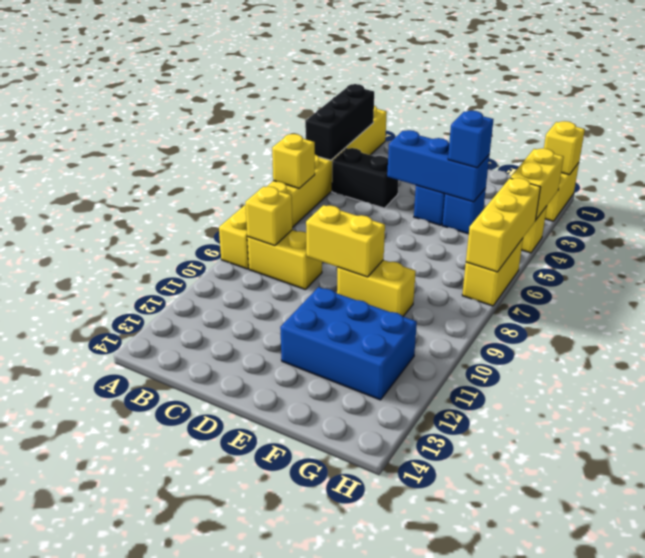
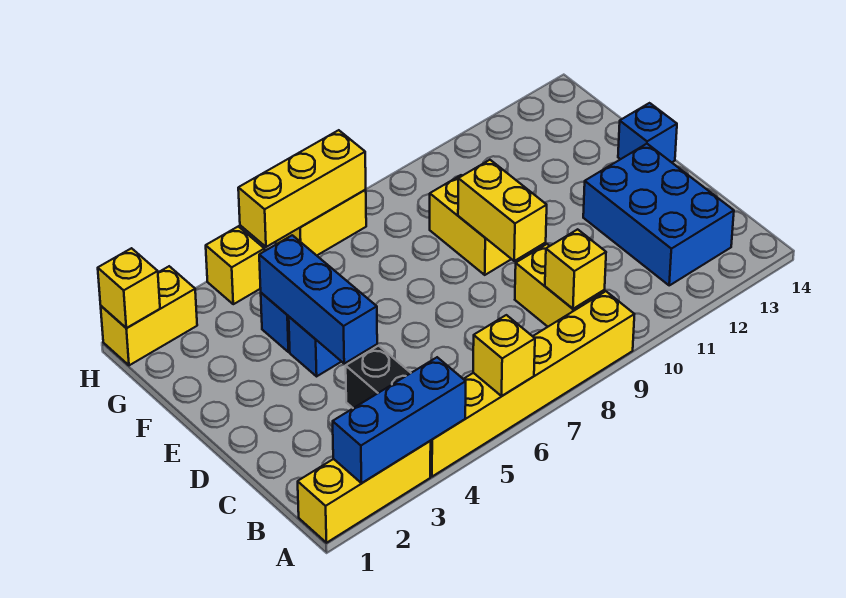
black 1x3 brick [305,84,374,160] -> blue 1x3 brick [333,357,466,483]
blue 2x3 brick [280,287,417,400] -> blue 2x3 brick moved to [583,144,734,285]
blue 1x1 brick [448,111,494,168] -> blue 1x1 brick moved to [618,103,677,162]
yellow 1x2 brick [510,148,564,219] -> none

